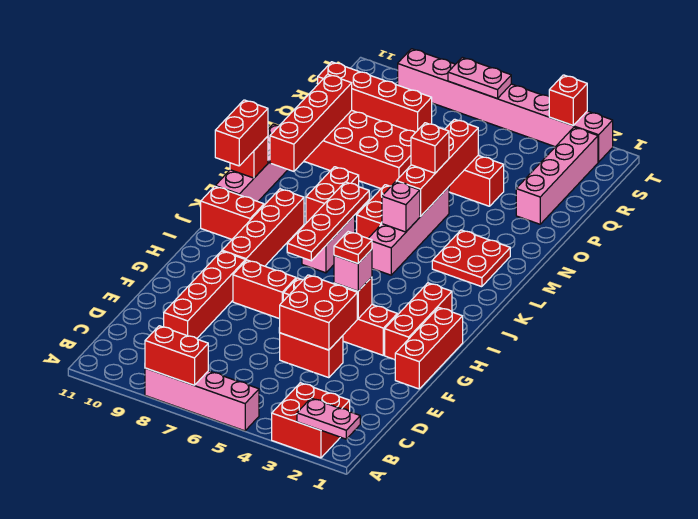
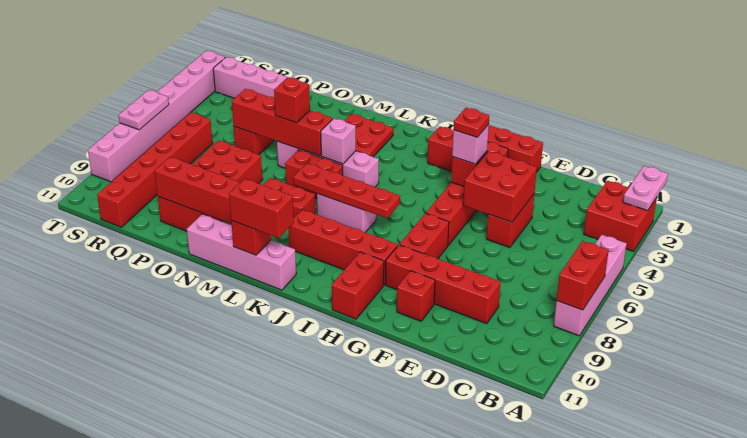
red 1x2 brick [201,186,264,239] -> red 1x2 brick moved to [332,252,384,319]
red 1x4 brick [318,62,432,132] -> red 1x6 brick [97,112,213,227]
red 1x1 brick [549,75,587,125] -> red 1x1 brick moved to [397,271,435,321]

